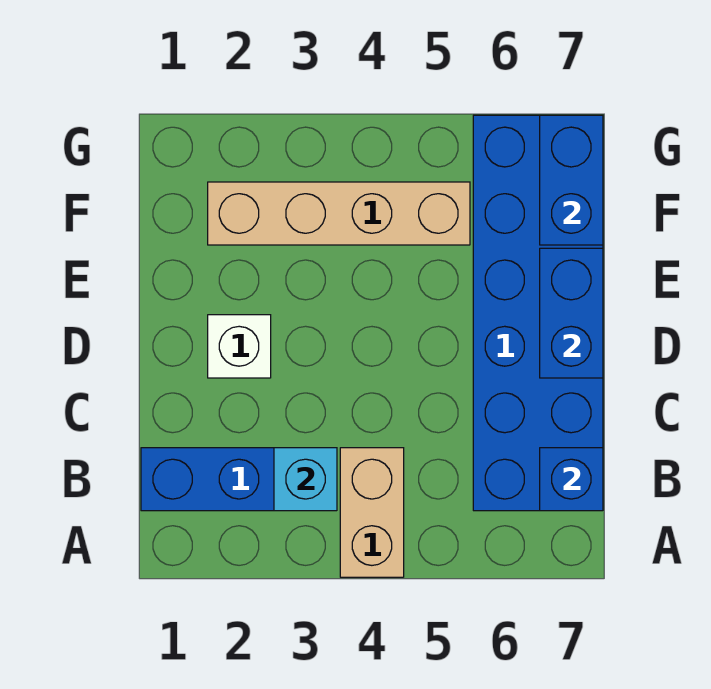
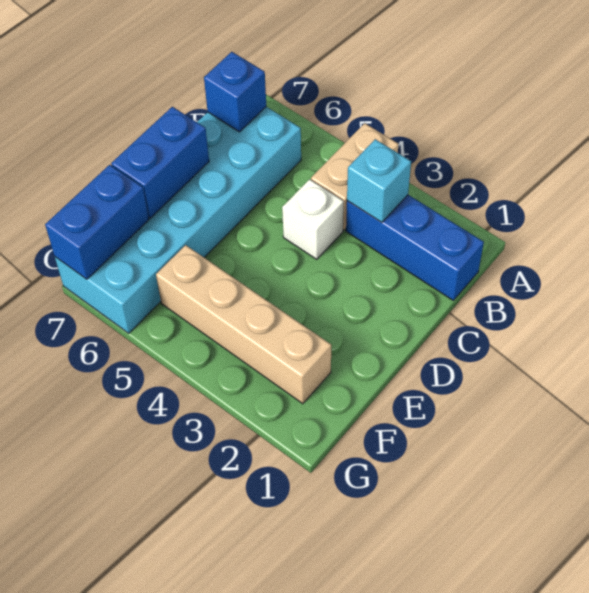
blue 2x6 brick [473,115,603,511] -> cyan 2x6 brick [55,107,301,333]
white 1x1 brick [208,315,271,378] -> white 1x1 brick moved to [282,179,344,259]

